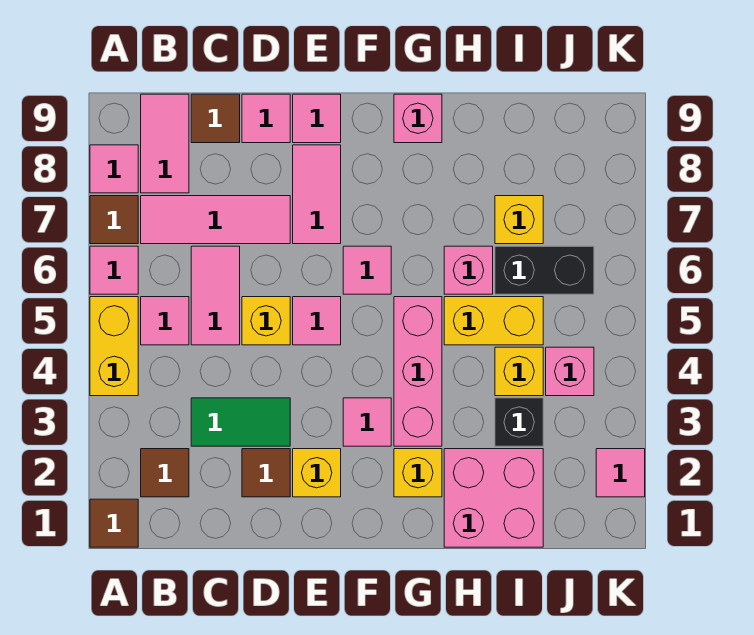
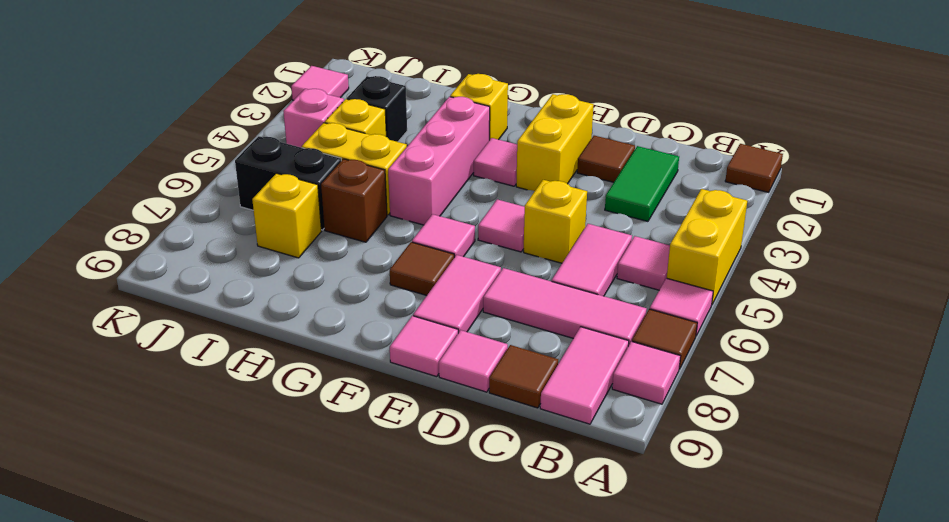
brown 1x1 tile [141,449,189,497] -> brown 1x1 tile moved to [390,242,454,295]
green 1x2 tile [191,398,290,446] -> green 1x2 tile turned to [605,146,679,221]
yellow 1x1 brick [293,449,341,497] -> yellow 1x2 brick [516,94,593,191]
pink 1x1 brick [394,94,442,143] -> none
pink 2x2 brick [444,449,543,547] -> none
pink 1x1 brick [444,246,493,294] -> brown 1x1 brick [321,159,387,242]

